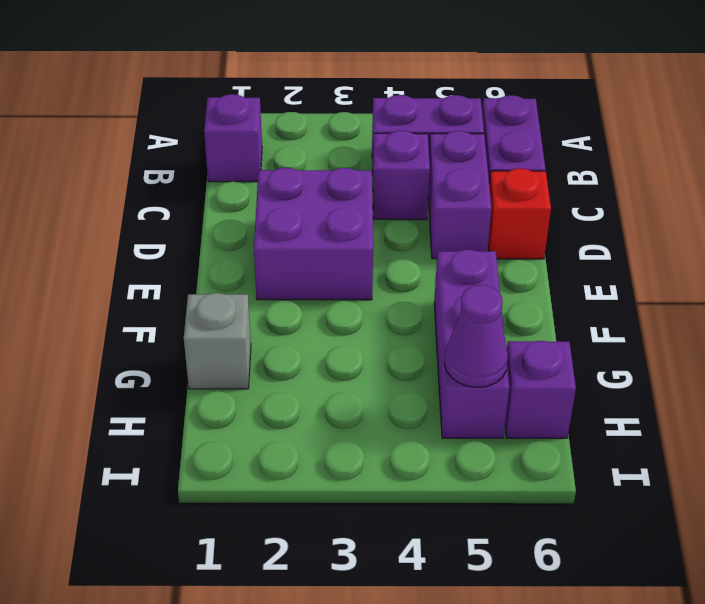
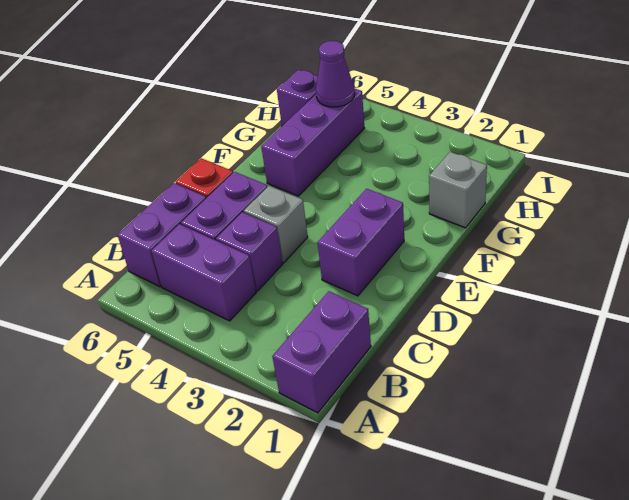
purple 1x1 brick [204,94,262,182] -> purple 1x2 brick [272,291,371,413]
purple 2x2 brick [254,168,373,300] -> purple 1x2 brick [317,189,404,296]
none -> grey 1x1 brick [244,186,308,263]

